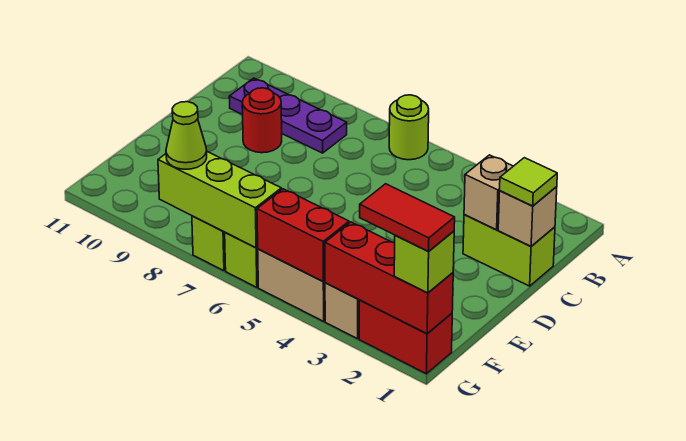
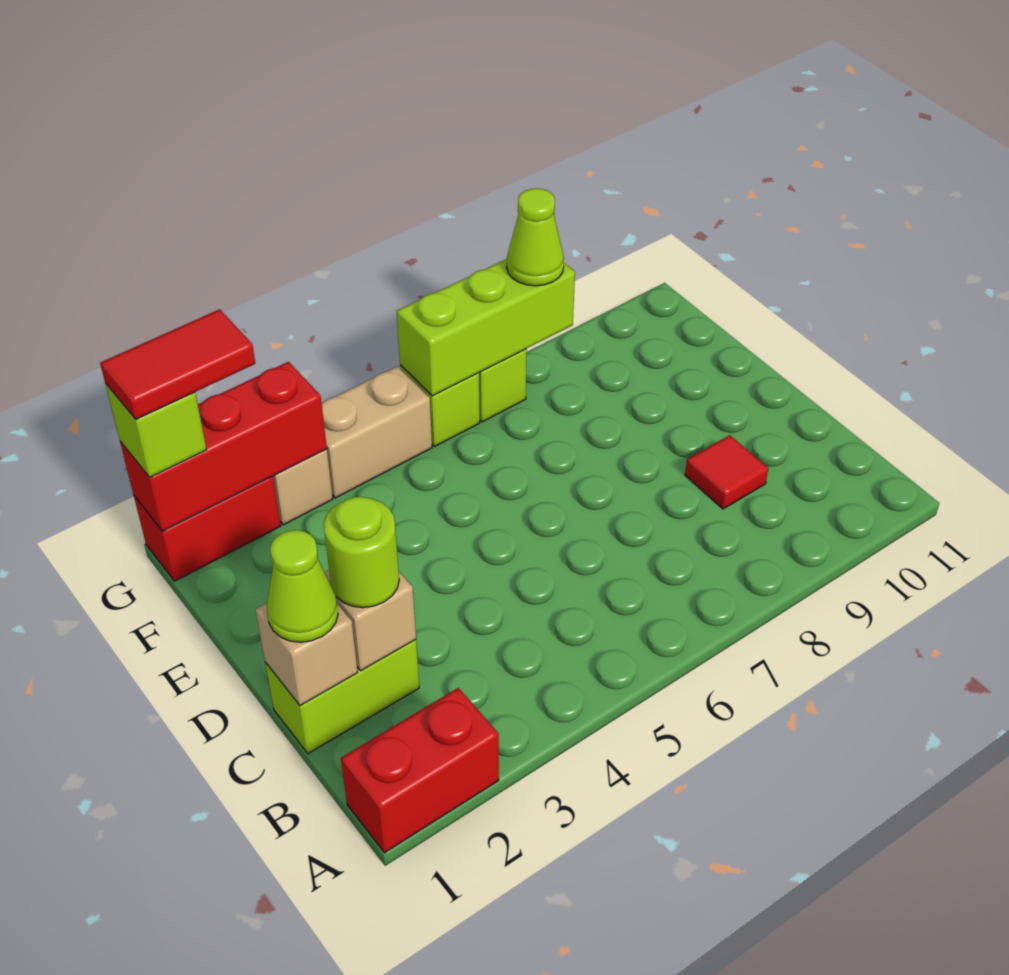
lime 1x1 round brick [389,95,429,160] -> lime 1x1 round brick moved to [324,497,399,608]
purple 1x3 plate [229,78,347,153] -> none
lime 1x1 tile [500,158,557,206] -> lime 1x1 cone [267,530,338,642]
red 1x1 round brick [242,88,282,153] -> red 1x1 tile [685,435,768,509]
red 1x2 brick [257,189,349,282] -> red 1x2 brick moved to [341,688,499,853]

